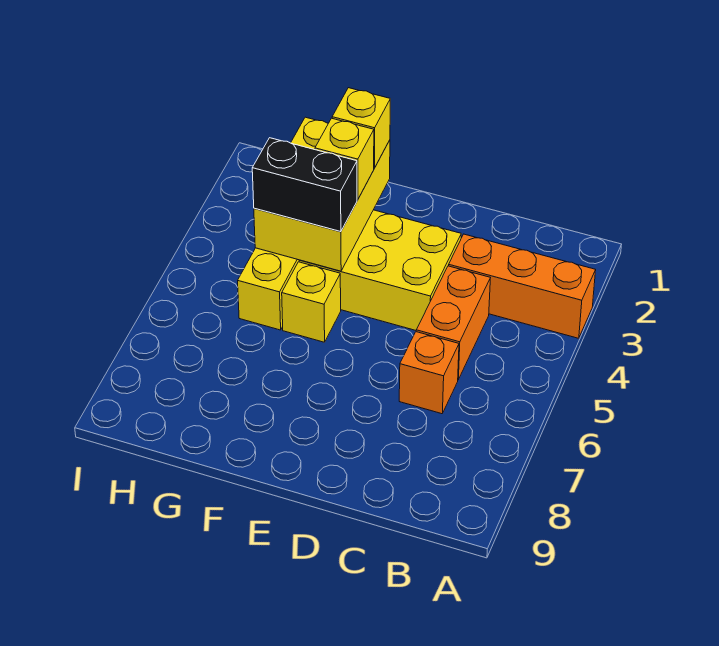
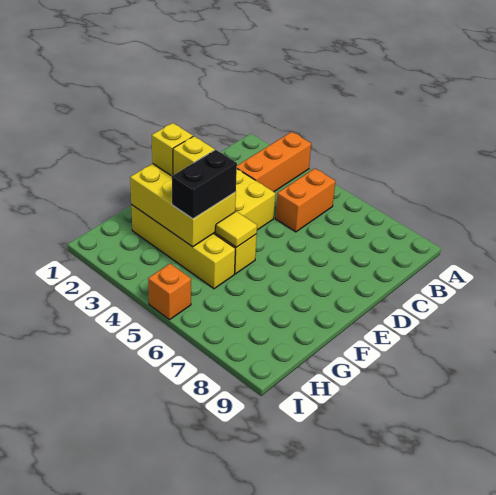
orange 1x2 brick [416,266,490,380] -> orange 1x2 brick turned to [276,169,335,232]
orange 1x1 brick [399,332,459,414] -> orange 1x1 brick moved to [148,264,191,320]
none -> yellow 1x1 tile [216,211,257,247]

